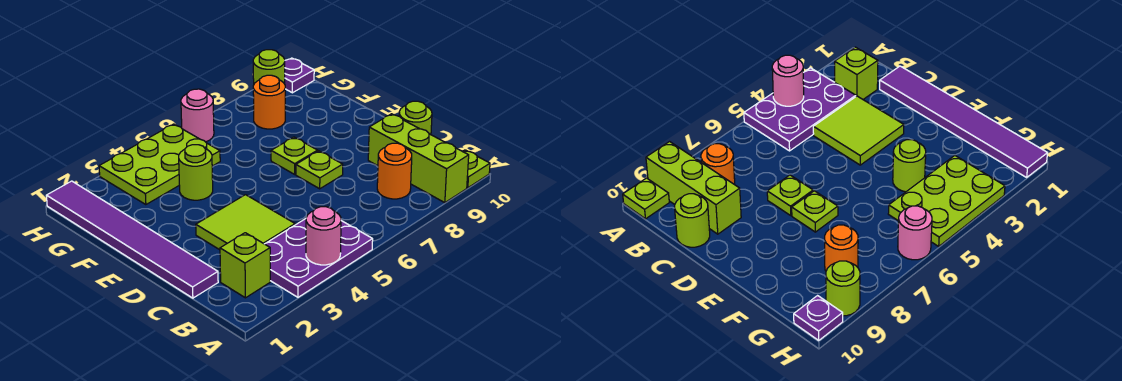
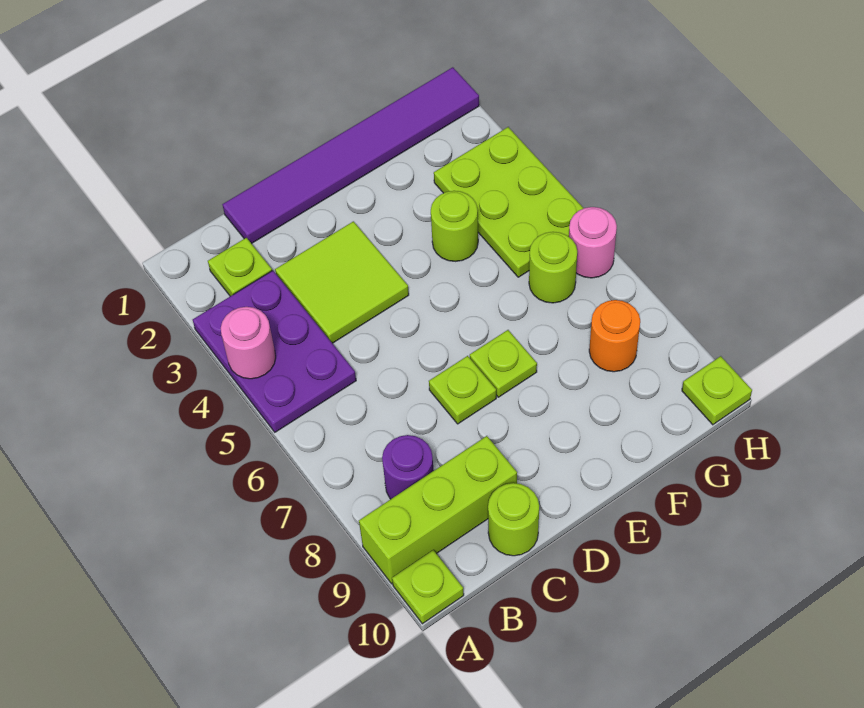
lime 1x1 brick [220,233,270,298] -> lime 1x1 plate [208,238,272,296]
orange 1x1 round brick [377,143,412,199] -> purple 1x1 round brick [382,435,434,499]
lime 1x1 round brick [253,50,285,84] -> lime 1x1 round brick moved to [529,232,577,303]
purple 1x1 plate [285,58,314,93] -> lime 1x1 plate [682,356,752,425]

